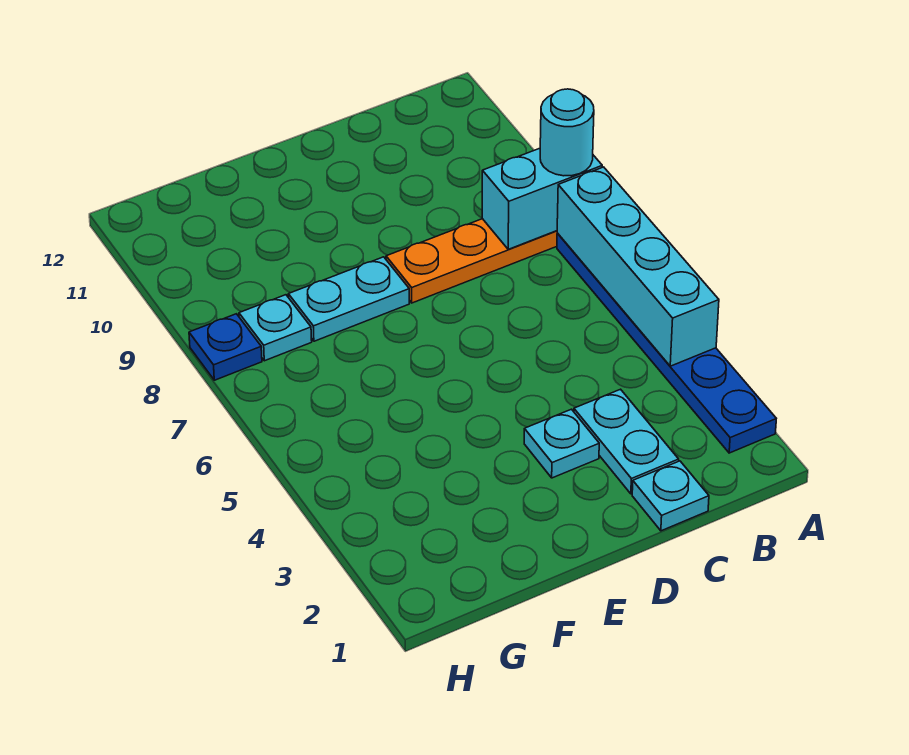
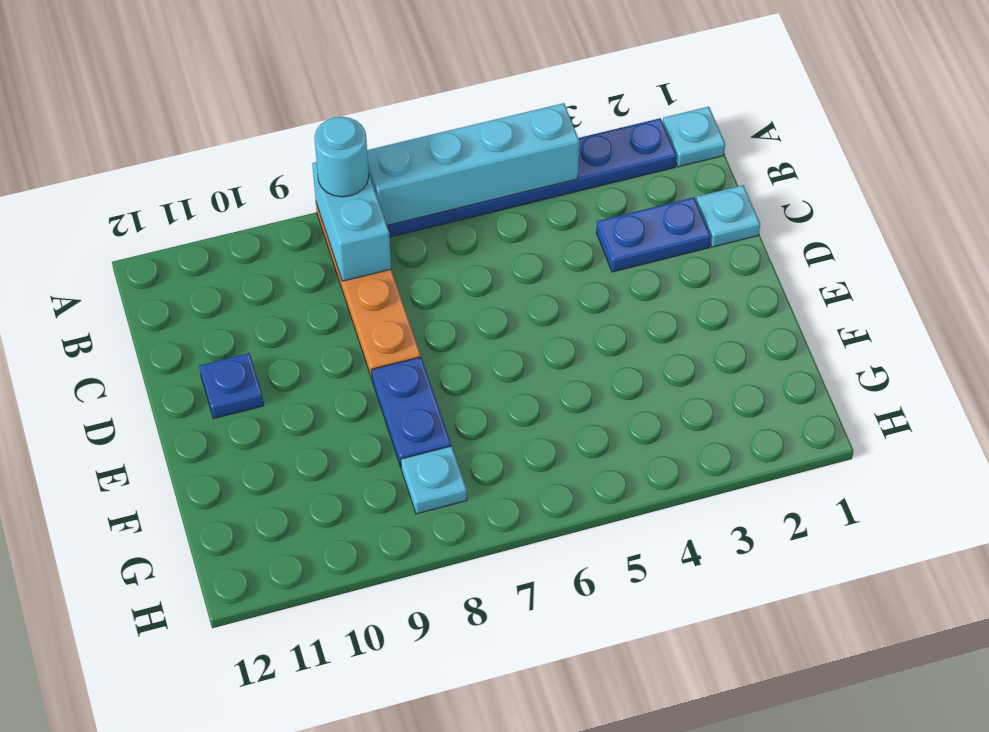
cyan 1x2 plate [574,389,679,494] -> blue 1x2 plate [596,197,711,272]
cyan 1x1 plate [524,409,599,478] -> cyan 1x1 plate moved to [663,107,725,167]
cyan 1x2 plate [288,257,409,341] -> blue 1x2 plate [371,357,451,467]
blue 1x1 plate [189,314,262,380] -> blue 1x1 plate moved to [200,353,264,419]

